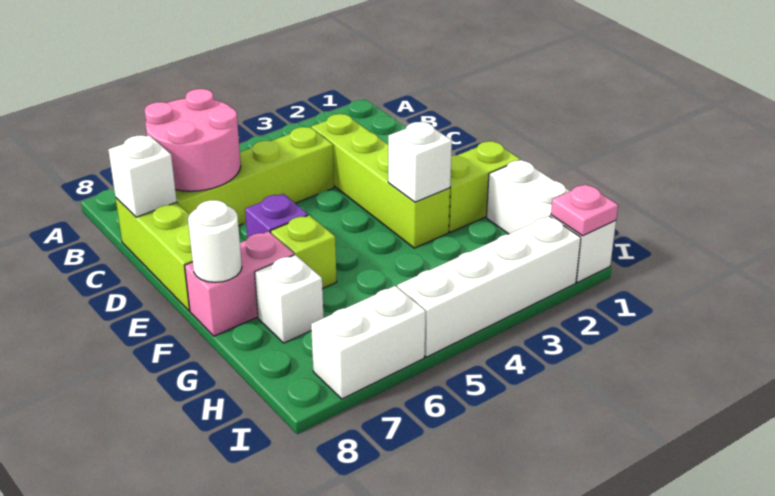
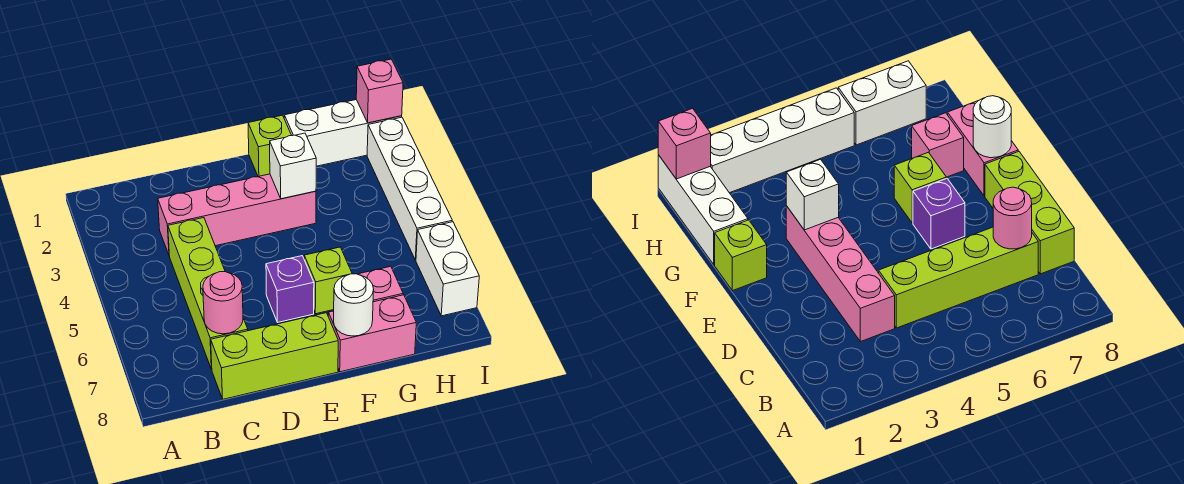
pink 2x2 round brick [145,89,241,191] -> pink 1x1 round brick [203,272,243,334]
lime 1x4 brick [311,114,450,248] -> pink 1x4 brick [158,174,316,254]
white 1x1 brick [108,135,177,217] -> none
lime 1x2 brick [449,141,520,232] -> lime 1x1 brick [248,115,292,176]
pink 1x2 brick [185,232,294,336] -> pink 1x2 brick turned to [328,295,416,372]
white 1x1 brick [255,255,324,343] -> pink 1x1 brick [358,266,403,302]
pink 1x1 plate [551,184,618,236] -> pink 1x1 brick [356,59,403,123]

